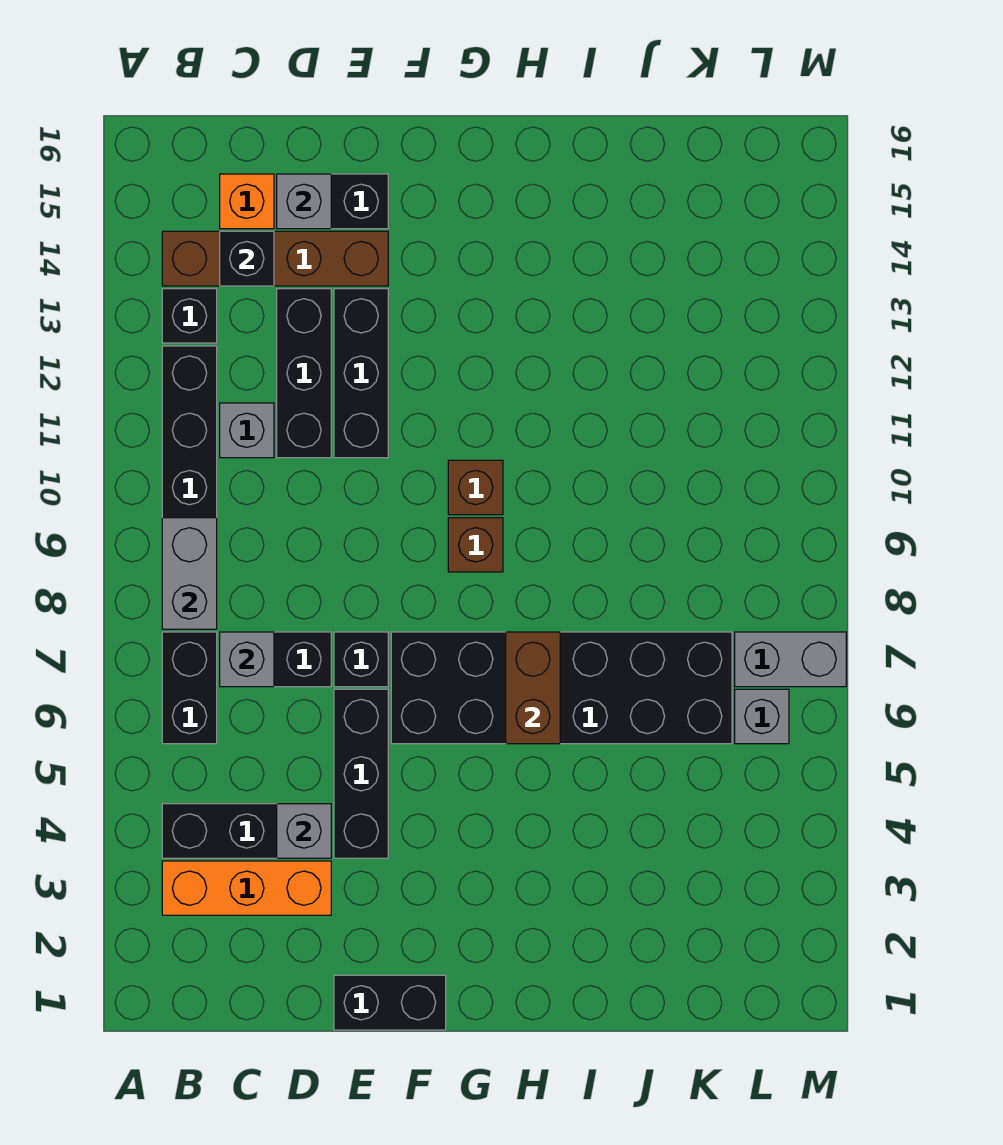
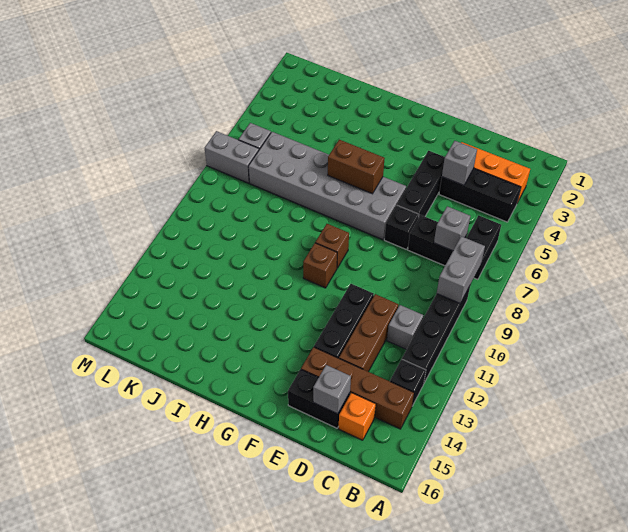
black 1x1 brick [220,231,274,286] -> none
black 1x3 brick [277,289,331,458] -> brown 1x3 brick [339,294,399,372]
black 1x2 brick [334,975,446,1030] -> none
black 2x6 brick [391,632,732,744] -> grey 2x6 brick [248,132,406,240]
brown 1x2 brick [506,632,560,744] -> brown 1x2 brick turned to [328,140,385,194]

